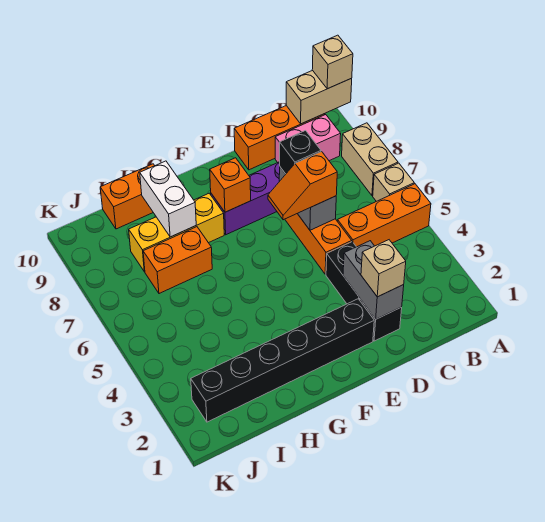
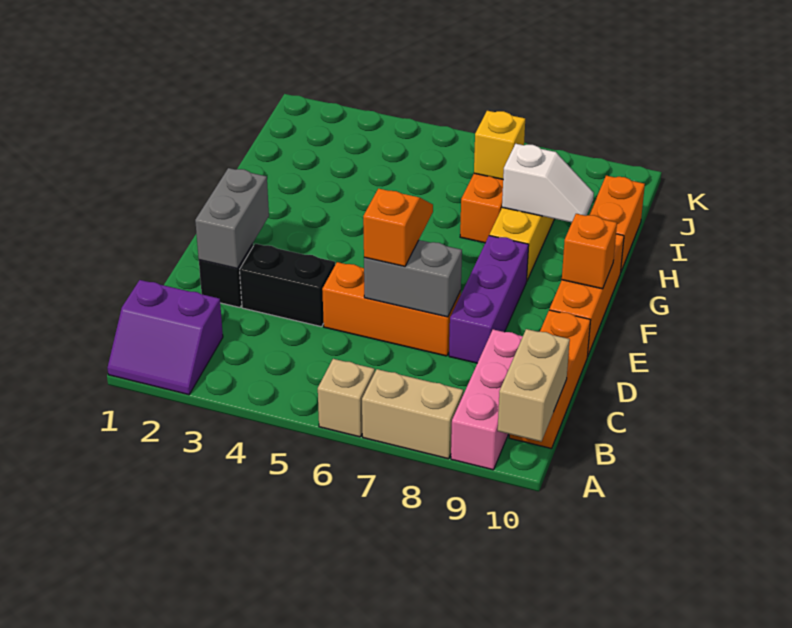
none -> purple 2x2 slope [107,280,223,395]
orange 1x3 brick [337,184,431,247] -> orange 1x3 brick moved to [550,234,624,357]
tan 1x1 brick [312,35,353,89] -> none
pink 1x2 brick [275,115,341,162] -> pink 1x3 brick [451,329,523,470]
grey 1x2 brick [343,241,404,319] -> grey 1x2 brick turned to [195,168,269,269]
tan 1x1 brick [361,240,406,297] -> none
black 1x1 brick [280,131,321,174] -> none
black 1x6 brick [191,299,374,422] -> none
orange 1x1 brick [210,158,251,212] -> orange 1x1 brick moved to [562,214,617,289]
white 1x2 brick [140,161,196,237] -> white 1x2 slope [502,144,594,222]
none -> yellow 1x1 brick [474,111,525,179]

